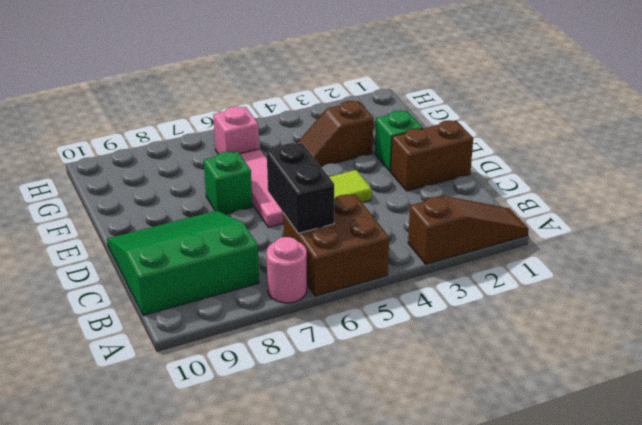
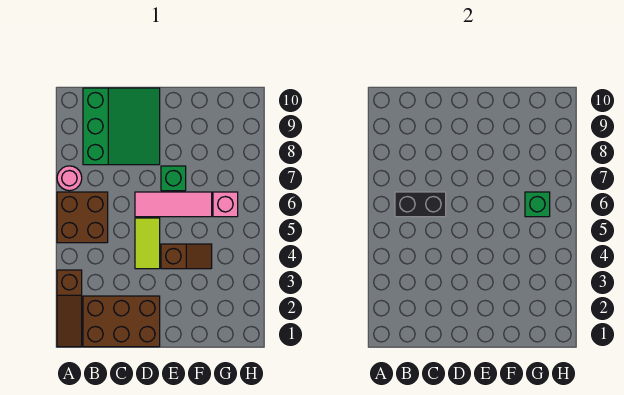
brown 1x2 brick [391,120,473,191] -> brown 2x3 brick [83,296,160,347]
green 1x1 brick [375,110,423,172] -> green 1x1 brick moved to [525,192,550,217]
brown 1x2 slope [297,101,374,166] -> brown 1x2 slope turned to [161,244,212,269]

